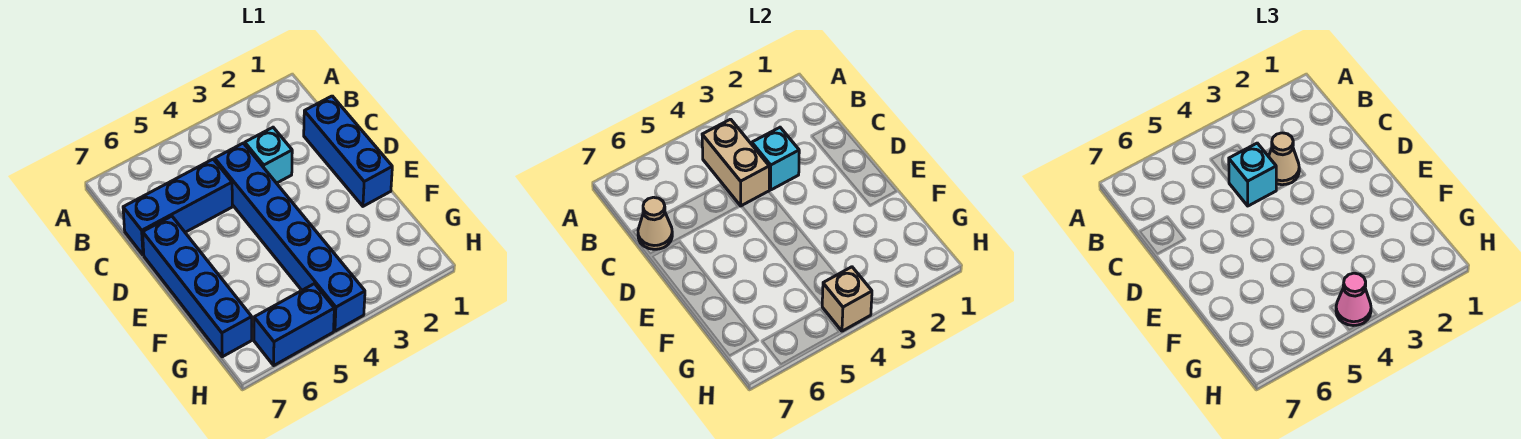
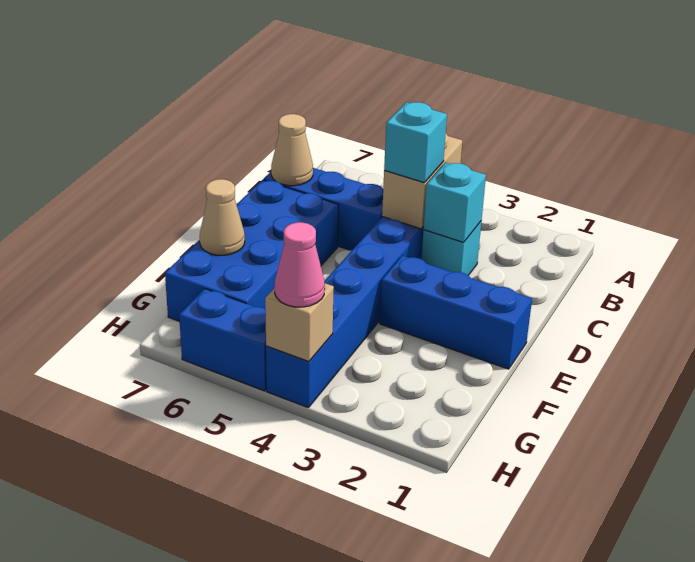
blue 1x3 brick [304,96,392,206] -> blue 1x3 brick turned to [380,256,532,369]
tan 1x1 cone [1269,133,1299,185] -> tan 1x1 cone moved to [200,179,245,255]
blue 1x4 brick [143,216,252,357] -> blue 2x4 brick [165,180,339,322]

